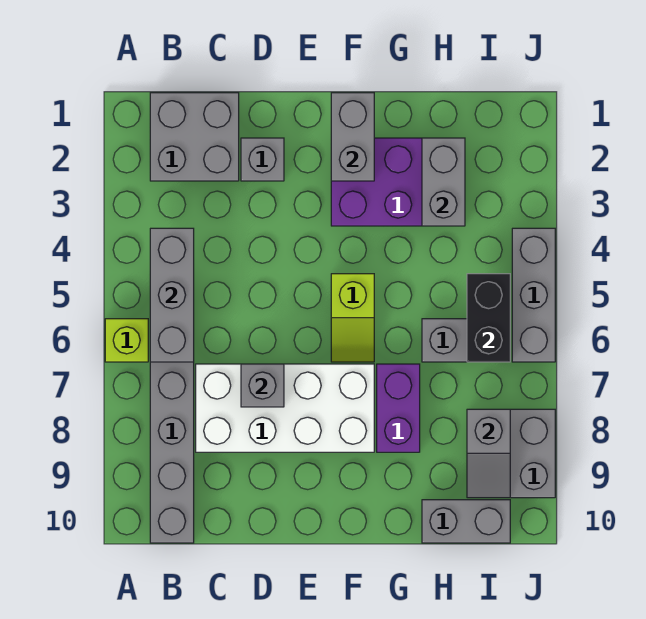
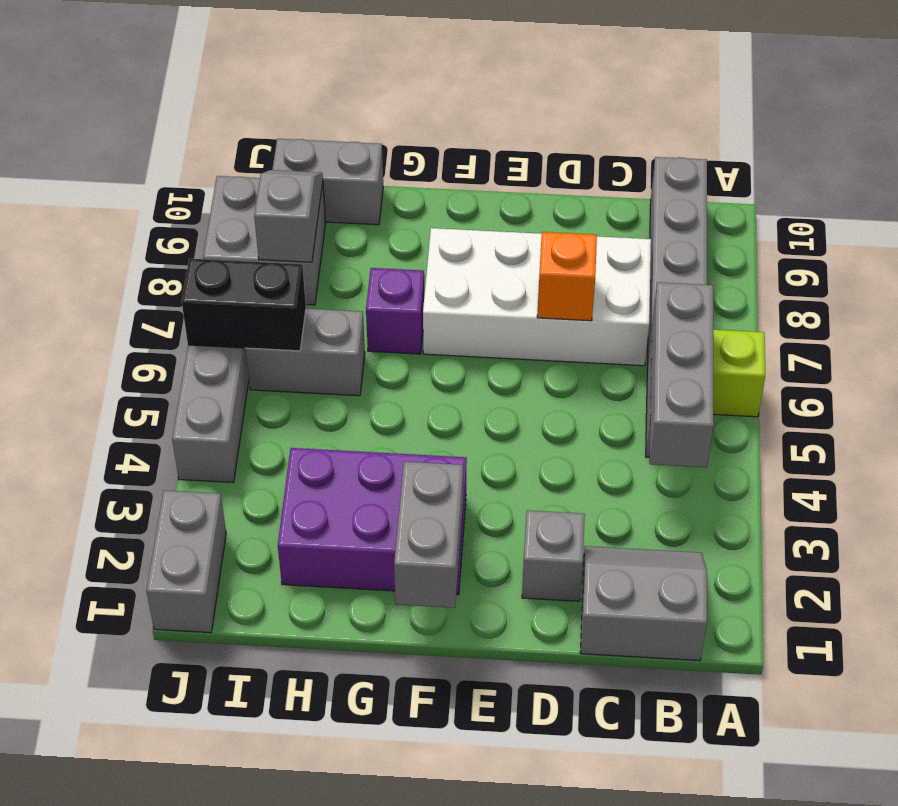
grey 2x2 brick [150,93,239,181] -> grey 2x2 slope [580,546,707,661]
grey 1x1 brick [241,364,284,407] -> orange 1x1 brick [537,232,597,321]
lime 1x2 slope [331,274,374,362] -> none
purple 1x2 brick [377,364,420,452] -> purple 1x1 brick [366,268,424,354]
grey 1x2 brick [422,138,465,226] -> grey 1x2 brick moved to [147,491,226,633]
black 1x2 brick [467,274,510,362] -> black 1x2 brick turned to [182,259,306,351]

